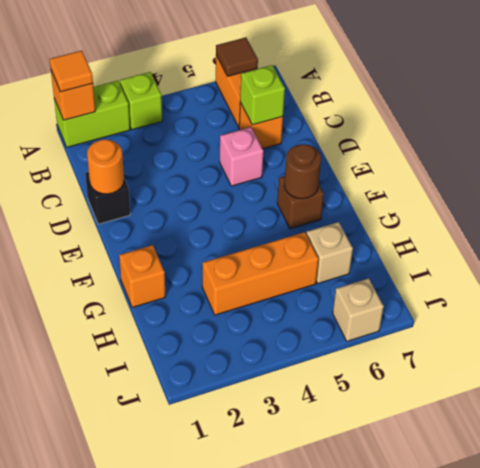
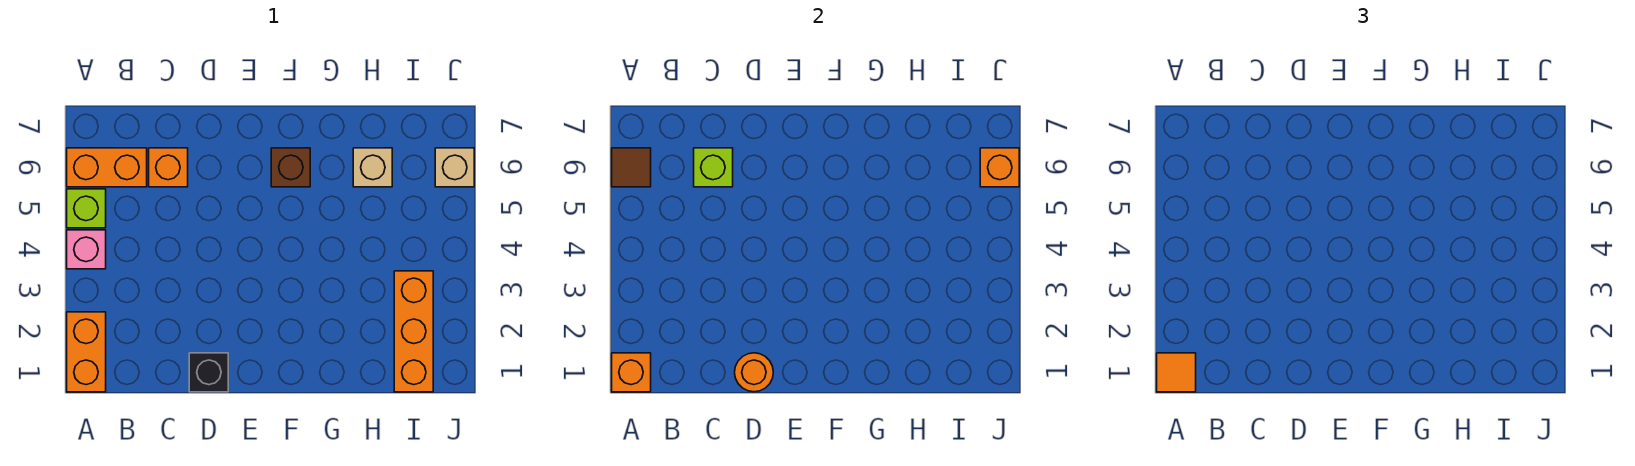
lime 1x2 brick [54,81,130,147] -> orange 1x2 brick [67,312,106,392]
lime 1x1 brick [120,72,162,130] -> lime 1x1 brick moved to [67,189,106,228]
pink 1x1 brick [220,127,263,186] -> pink 1x1 brick moved to [67,230,106,269]
brown 1x1 round brick [284,144,321,199] -> none
orange 1x1 brick [119,245,165,307] -> orange 1x1 brick moved to [980,148,1019,187]
orange 1x3 brick [202,232,319,315] -> orange 1x3 brick moved to [394,271,433,392]

